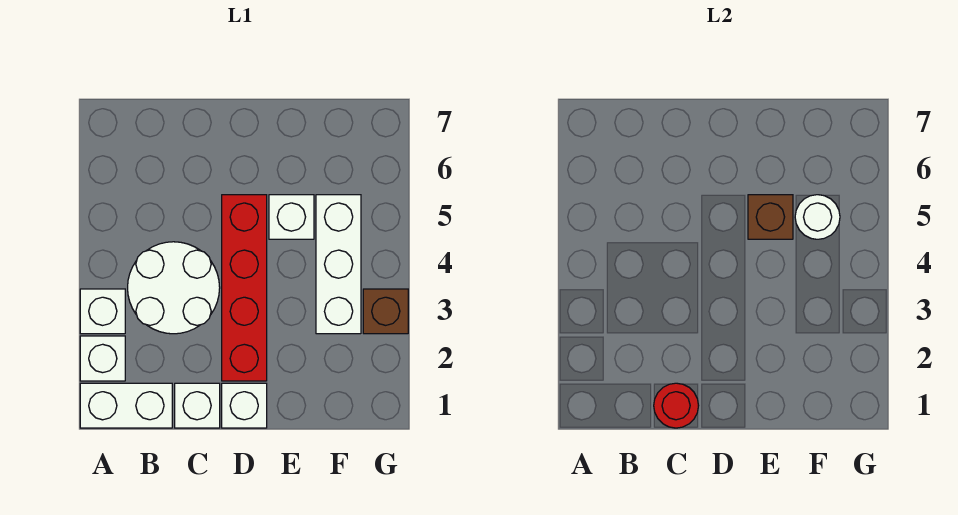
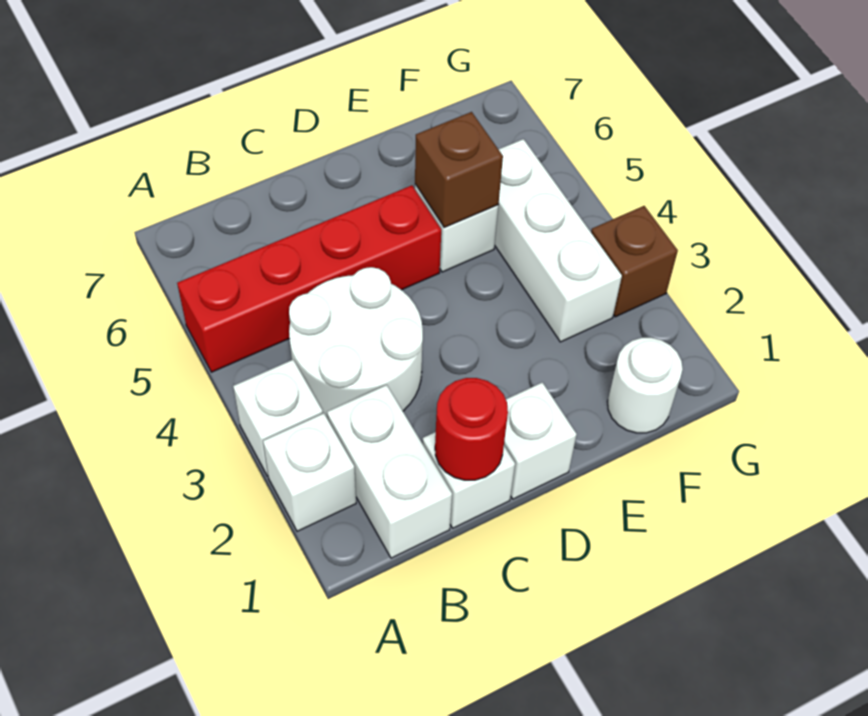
white 1x2 brick [80,383,172,428] -> white 1x2 brick turned to [327,385,452,558]
red 1x4 brick [222,195,267,381] -> red 1x4 brick turned to [177,185,441,372]
white 1x1 round brick [795,195,840,239] -> white 1x1 round brick moved to [607,338,683,433]

